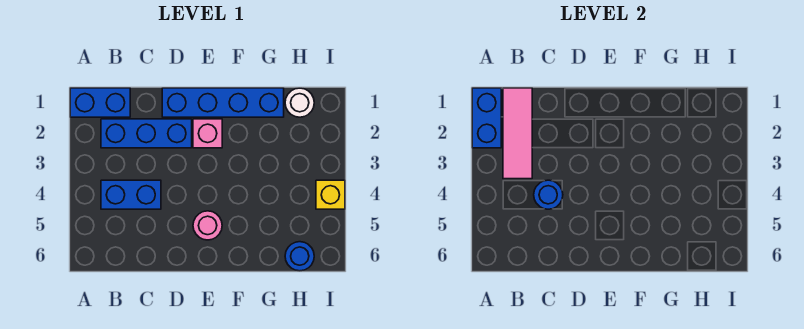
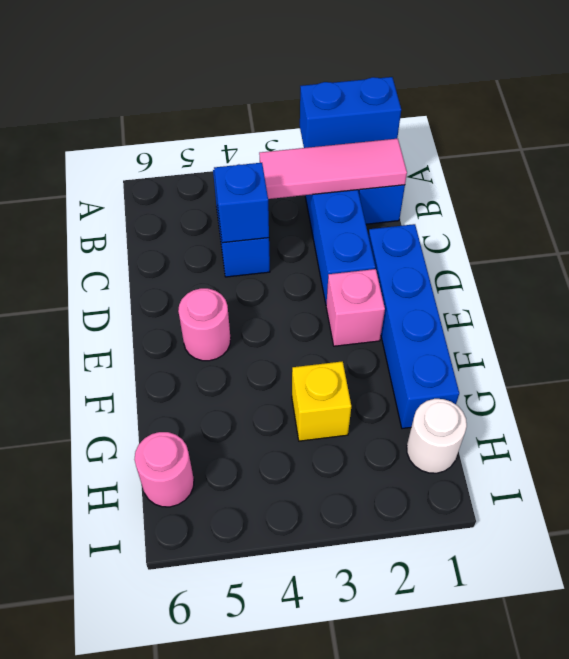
blue 1x1 round brick [534,180,563,209] -> blue 1x1 brick [214,163,269,243]
blue 1x1 round brick [285,242,314,271] -> pink 1x1 round brick [134,432,194,507]
yellow 1x1 brick [316,180,345,209] -> yellow 1x1 brick moved to [292,361,351,441]

